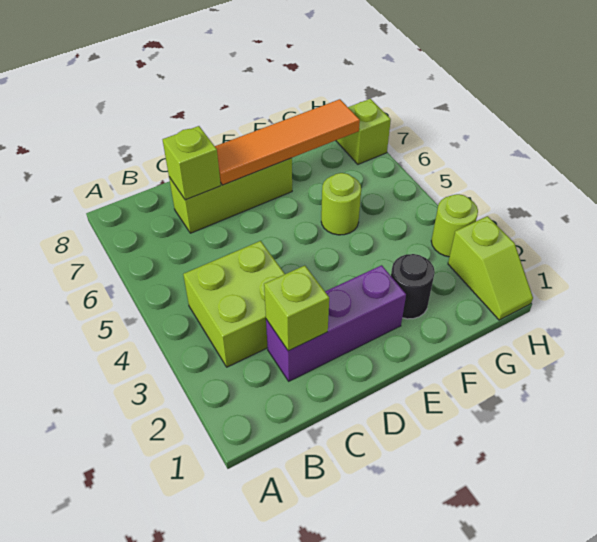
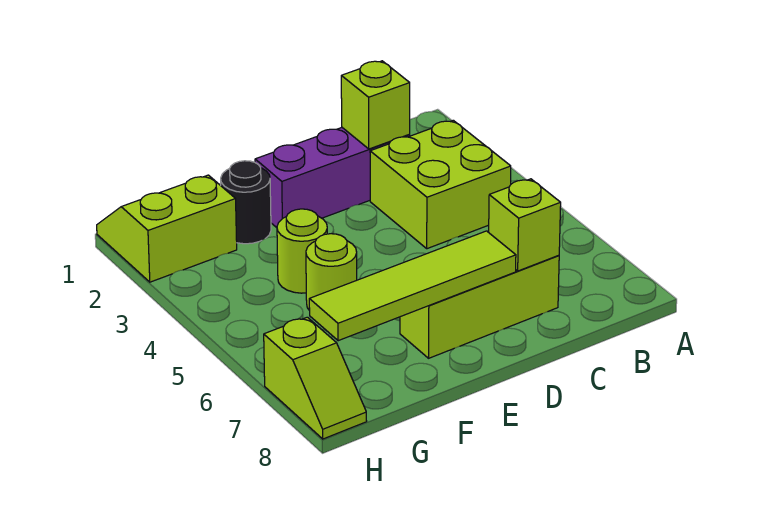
orange 1x4 tile [215,99,360,185] -> lime 1x4 tile [309,231,516,341]
lime 1x2 slope [448,216,533,320] -> lime 2x2 slope [97,175,237,282]
lime 1x1 round brick [431,194,478,257] -> lime 1x1 round brick moved to [277,209,327,293]

